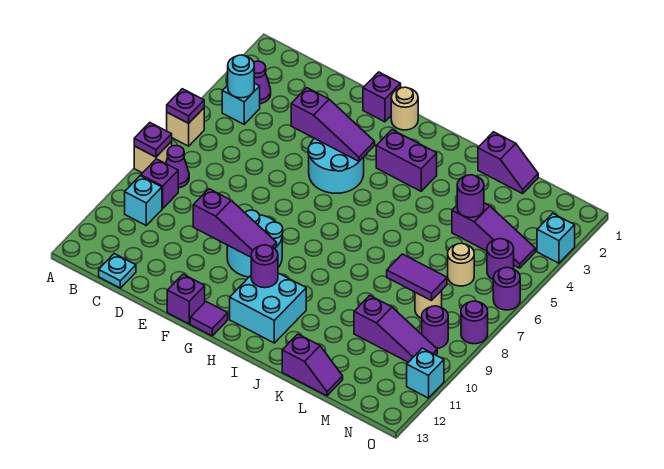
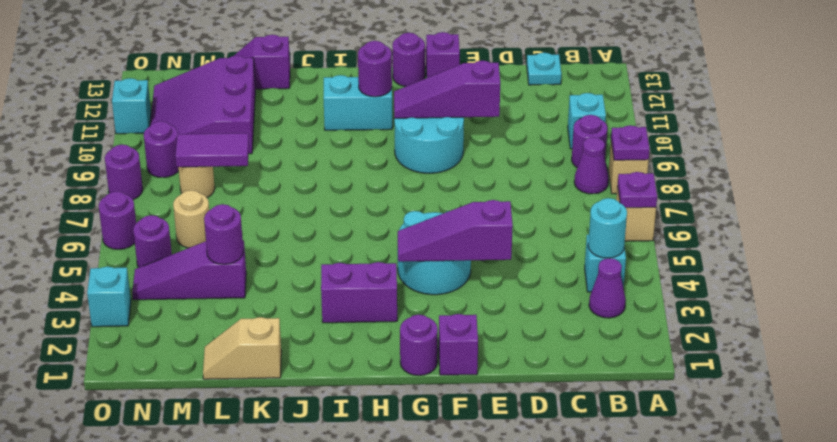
purple 1x1 brick [141,159,178,209] -> purple 1x1 round brick [572,115,607,167]
tan 1x1 round brick [391,87,418,130] -> purple 1x1 round brick [400,315,438,375]
purple 1x1 tile [190,302,228,336] -> purple 1x1 round brick [393,33,425,86]
cyan 2x2 brick [230,273,306,343] -> cyan 1x2 brick [323,75,392,130]
purple 1x2 slope [478,132,538,194] -> tan 1x2 slope [203,317,281,379]
purple 1x3 slope [354,295,437,362] -> purple 3x3 slope [150,56,255,154]

